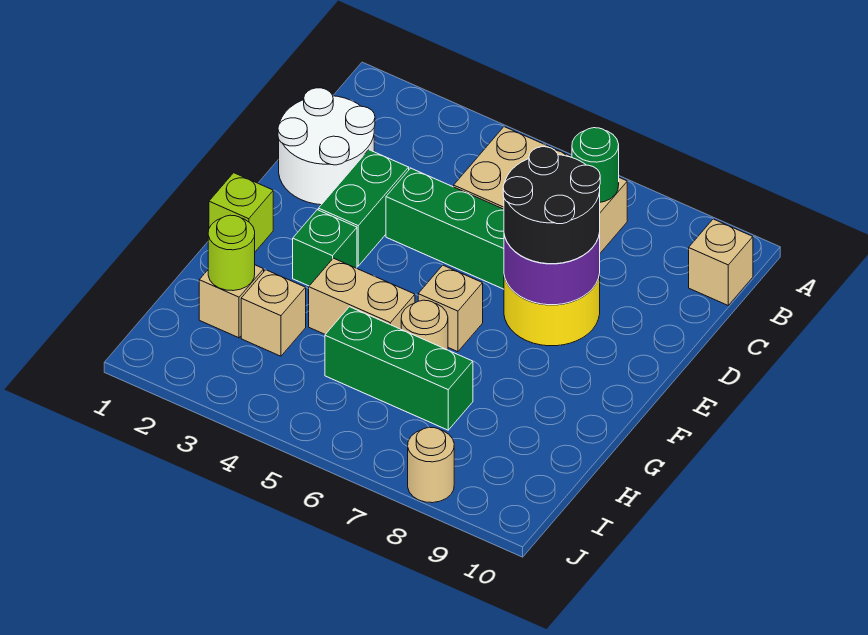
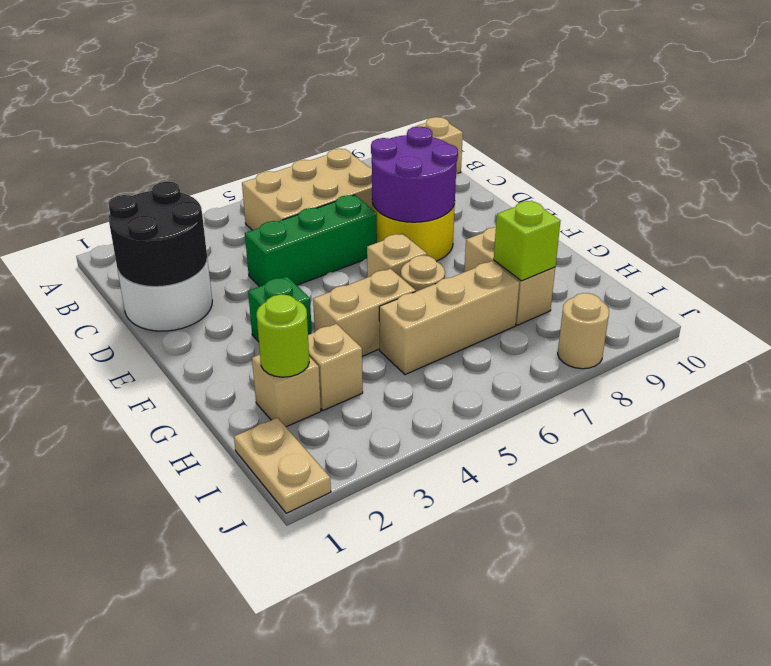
green 1x1 round brick [572,128,619,202] -> none
green 1x2 brick [318,150,409,266] -> none
black 2x2 round brick [503,147,600,264] -> black 2x2 round brick moved to [108,182,207,287]
lime 1x1 brick [209,173,273,252] -> lime 1x1 brick moved to [494,201,560,281]
none -> tan 1x2 brick [464,227,555,325]
green 1x3 brick [325,307,473,430] -> tan 1x3 brick [379,261,519,375]
none -> tan 1x2 plate [234,418,331,513]

